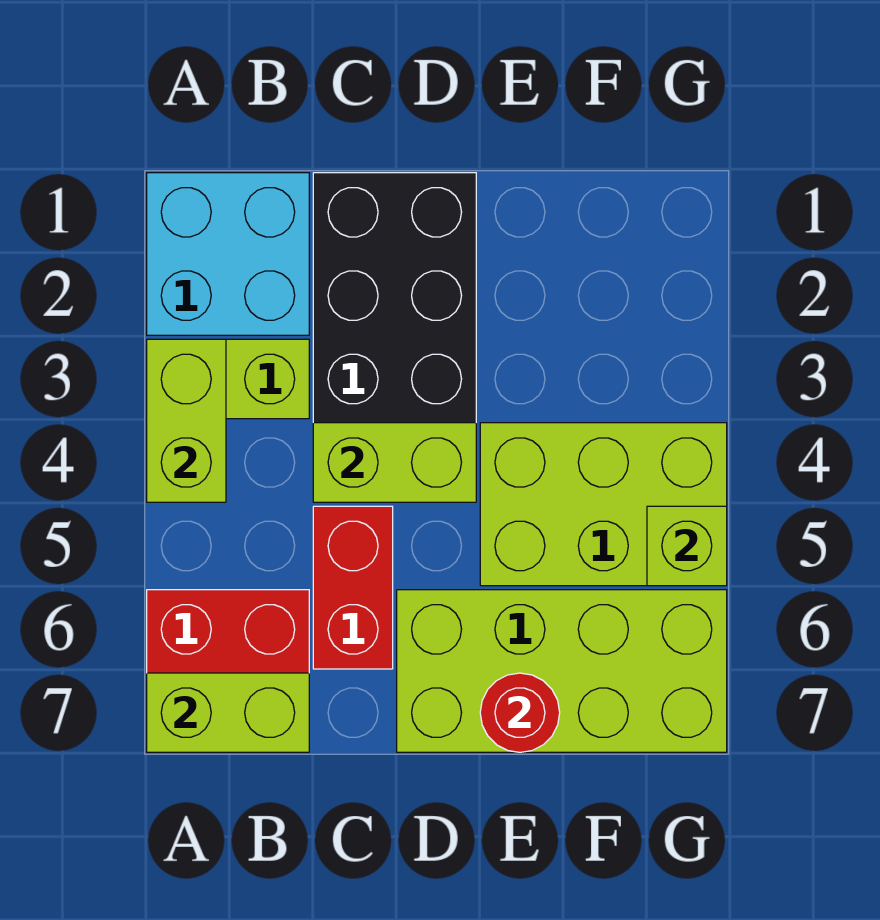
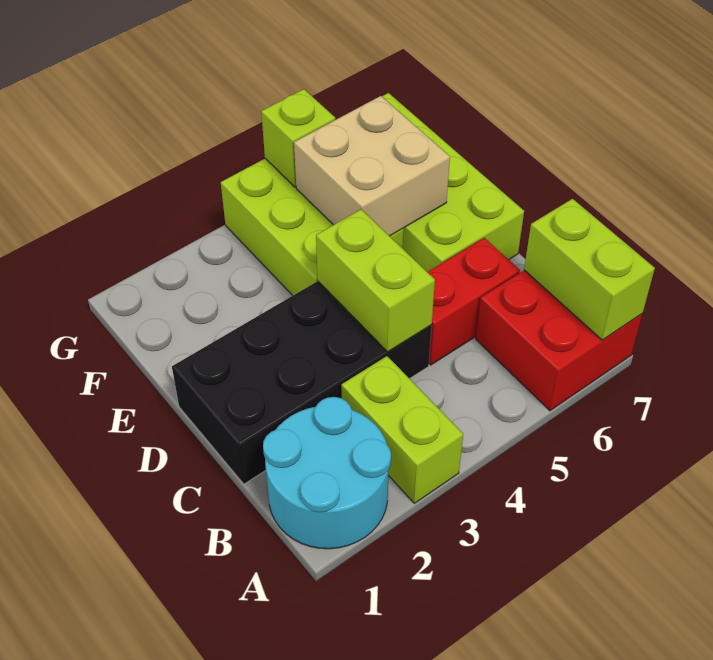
cyan 2x2 brick [147,173,309,335] -> cyan 2x2 round brick [263,397,391,549]
lime 1x2 brick [147,339,226,502] -> none
none -> tan 2x2 brick [294,96,450,236]
red 1x1 round brick [480,673,560,752] -> none

